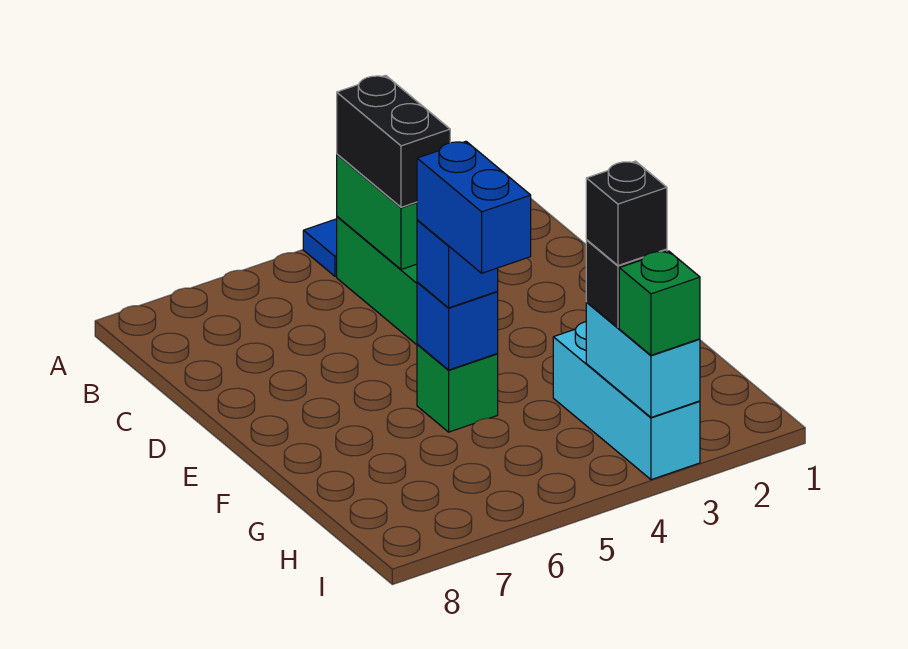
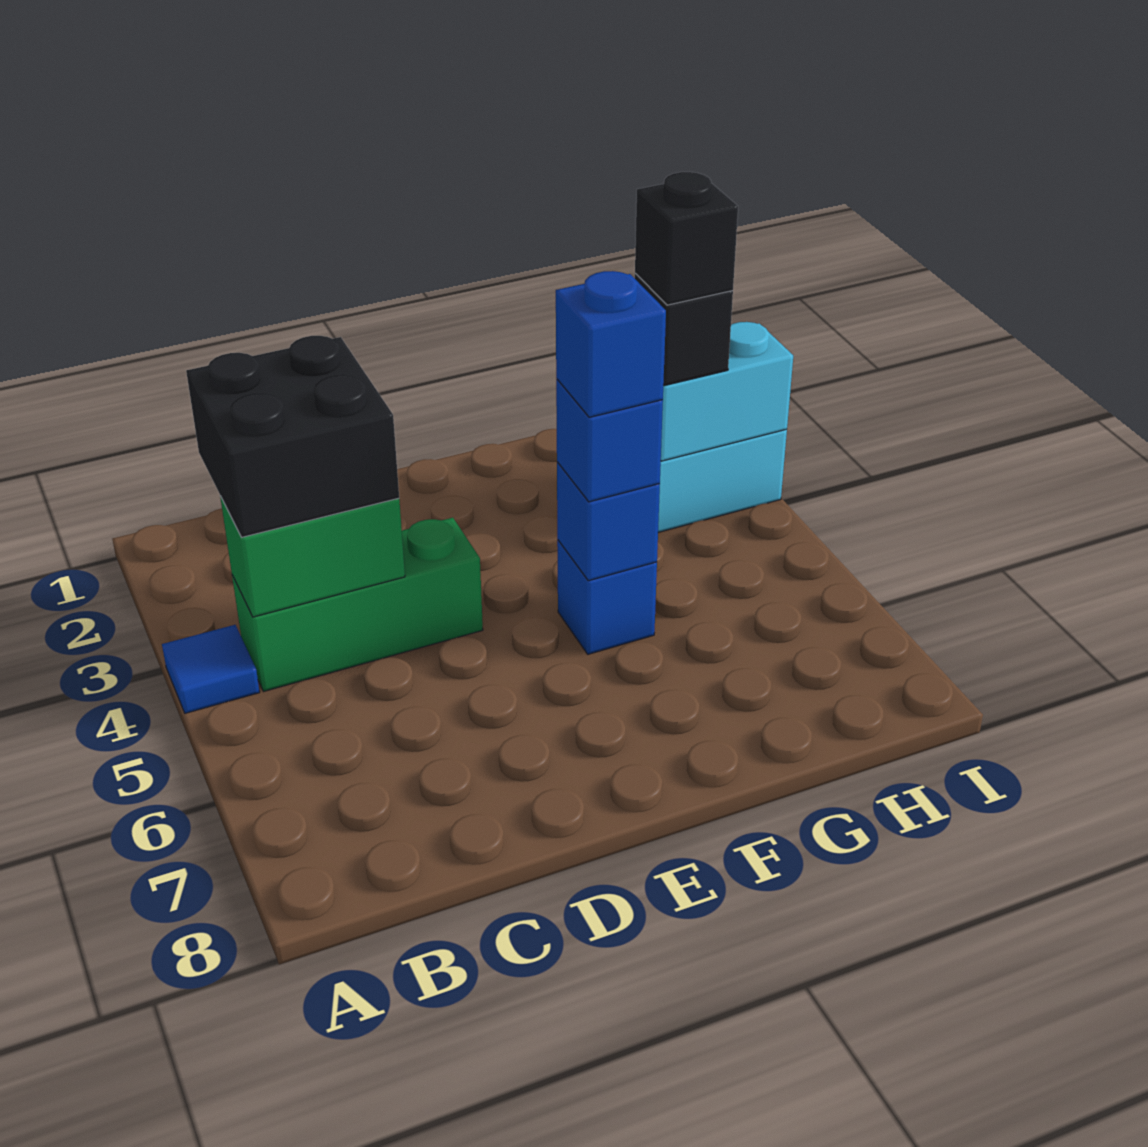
black 1x2 brick [337,75,450,207] -> black 2x2 brick [186,336,399,537]
green 1x1 brick [417,344,498,432] -> blue 1x1 brick [557,540,657,654]
blue 1x2 brick [417,141,531,273] -> blue 1x1 brick [556,271,666,417]
green 1x1 brick [619,251,700,355] -> none

